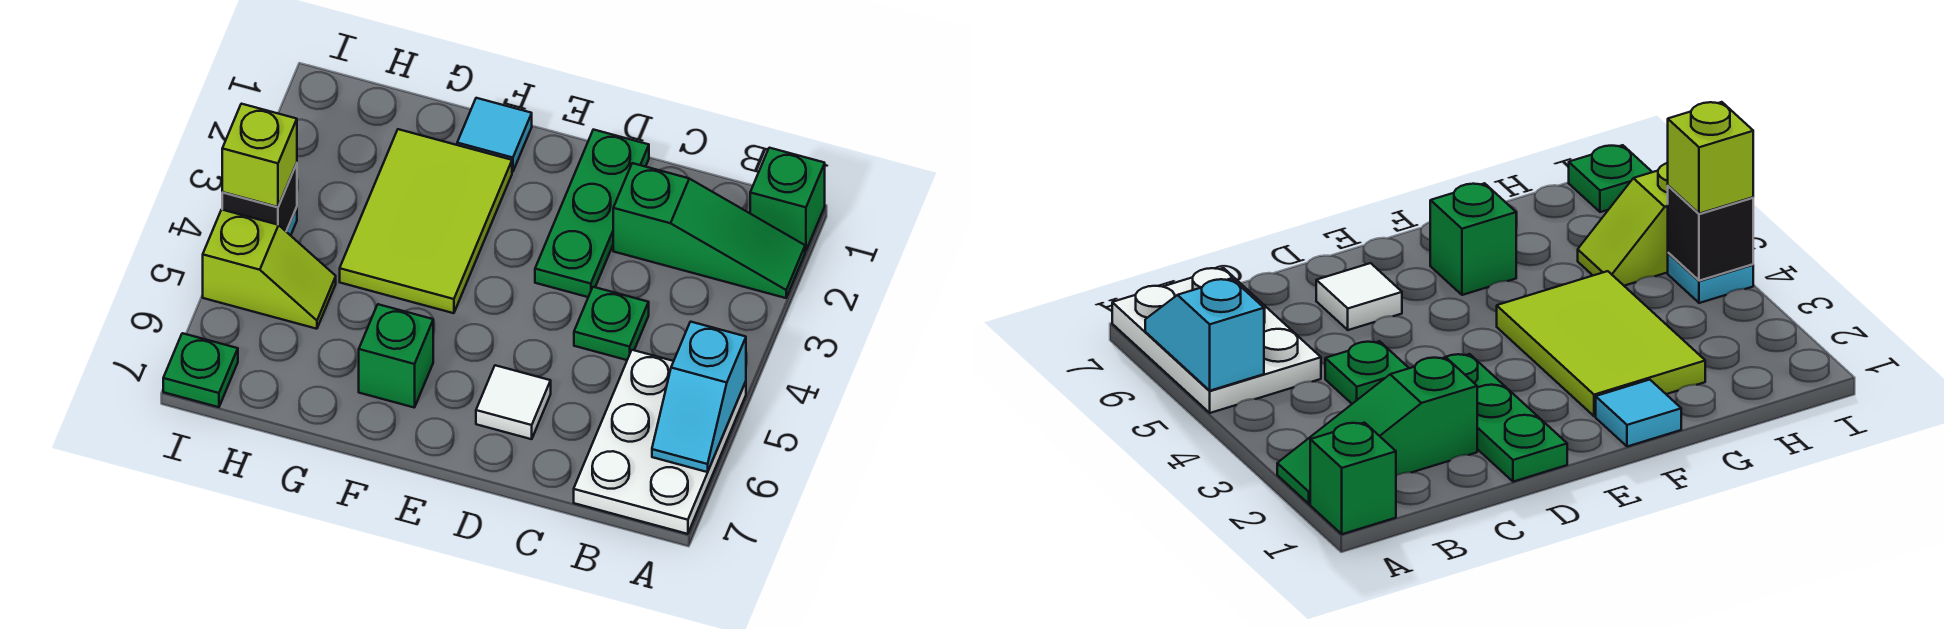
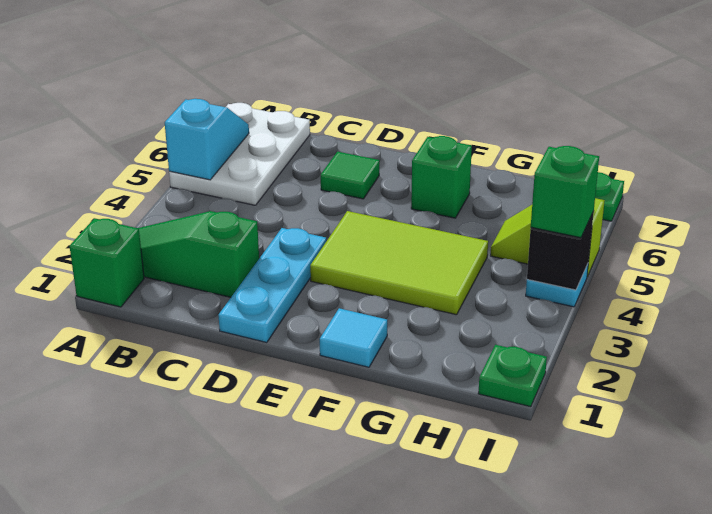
green 1x1 plate [574,287,649,360] -> green 1x1 plate moved to [478,345,547,407]
green 1x3 plate [535,130,649,297] -> cyan 1x3 plate [218,228,327,343]
white 1x1 tile [476,365,551,439] -> green 1x1 tile [321,152,379,199]
lime 2x3 tile [340,129,512,313] -> lime 2x3 tile turned to [310,211,488,315]
lime 1x1 brick [222,104,297,207] -> green 1x1 brick [531,146,599,238]

